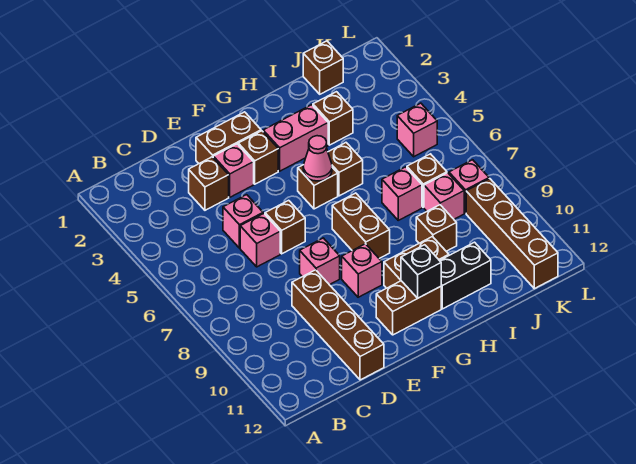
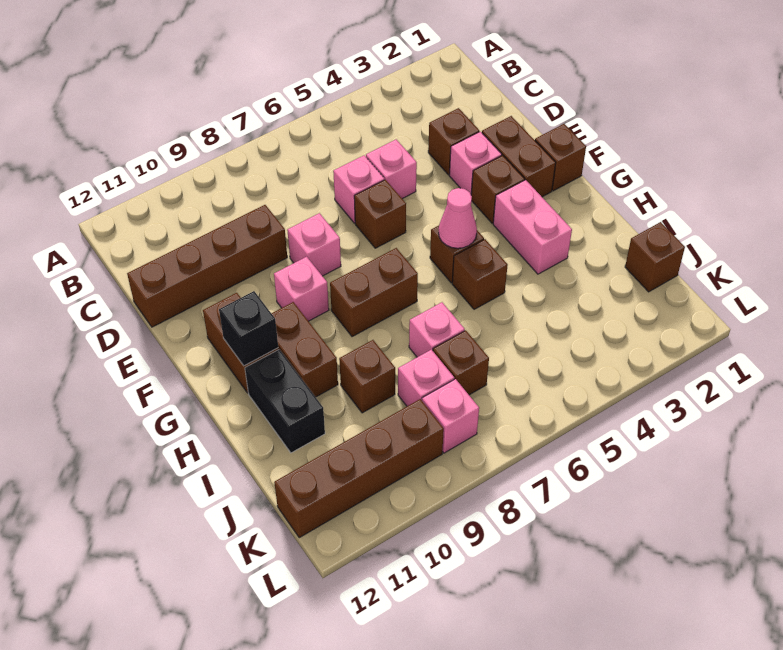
brown 1x1 brick [313,92,353,145] -> brown 1x1 brick moved to [535,124,586,191]
pink 1x1 brick [397,103,437,157] -> none

